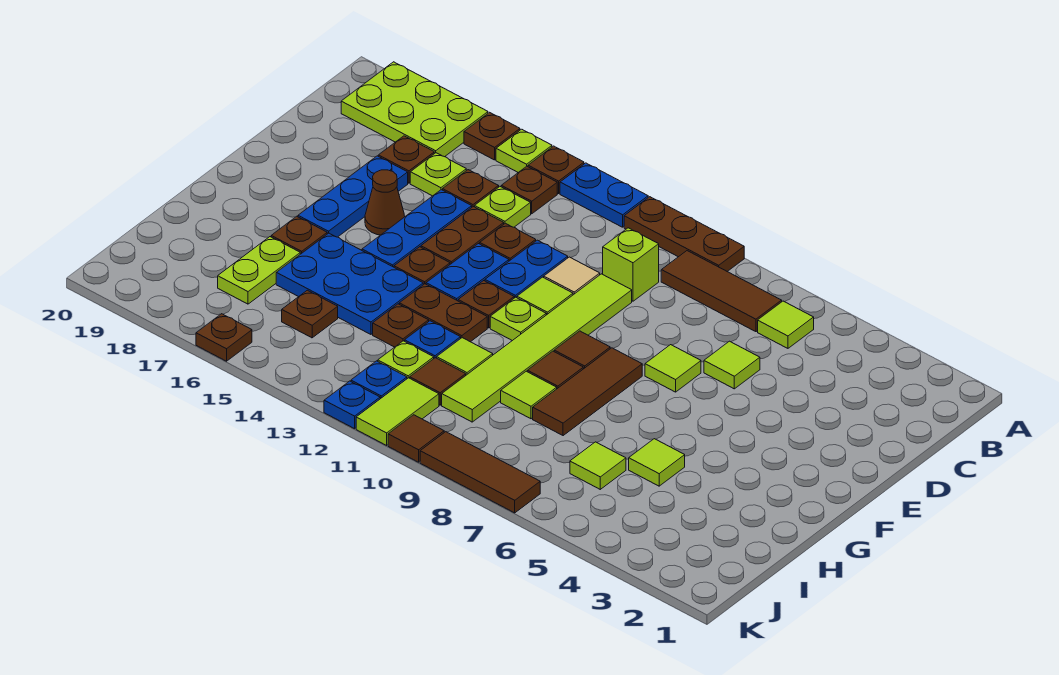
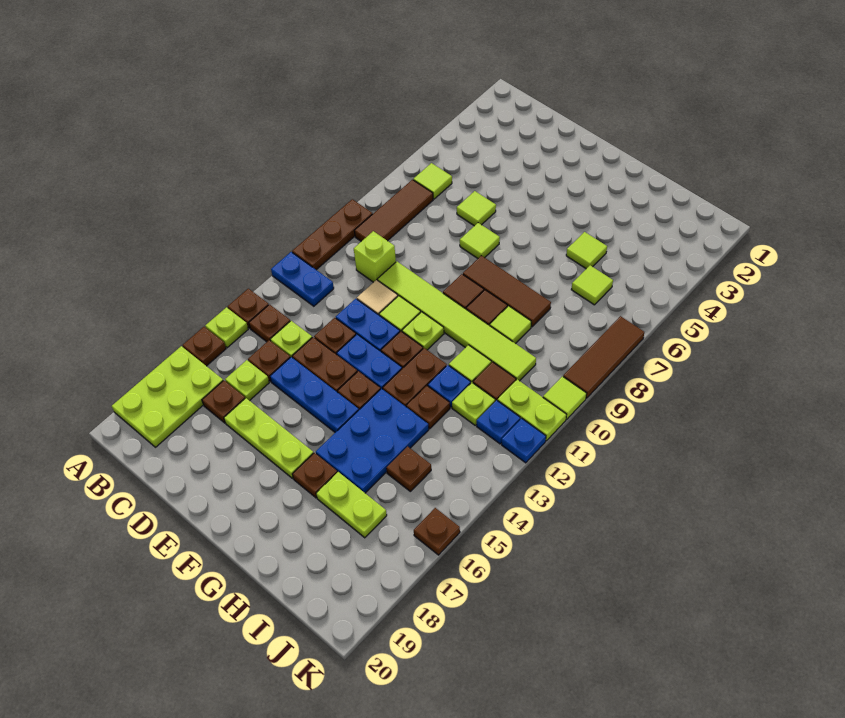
blue 1x2 plate [560,163,648,227] -> blue 1x2 plate turned to [271,252,334,306]
blue 1x3 plate [298,156,408,237] -> lime 1x3 plate [224,398,313,478]
brown 1x1 cone [365,170,405,235] -> none
lime 1x2 tile [356,378,439,445] -> lime 1x2 plate [498,380,566,441]
brown 1x1 tile [388,415,444,462] -> lime 1x1 tile [543,376,587,419]

